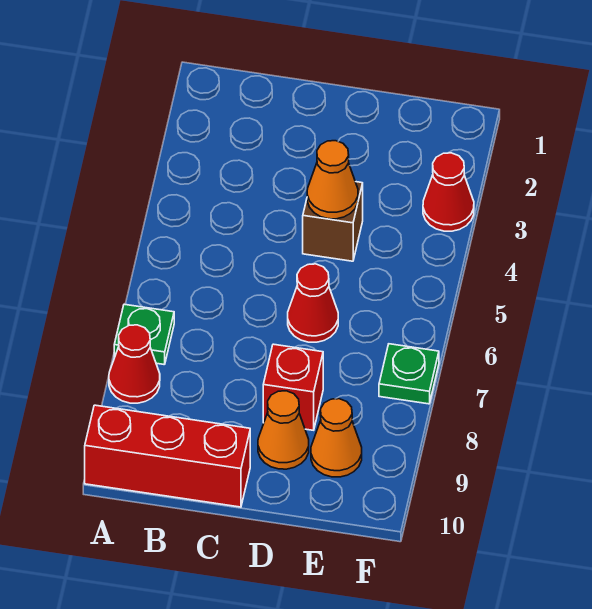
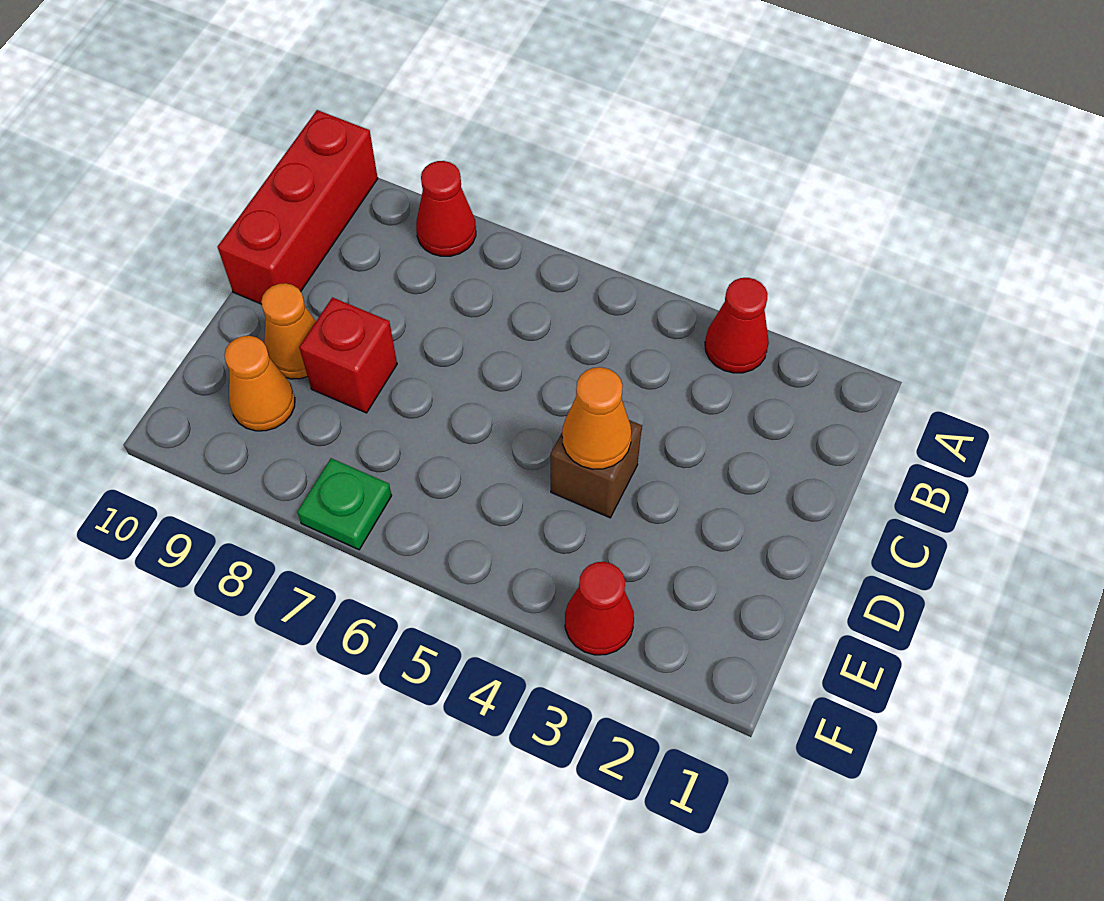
green 1x1 plate [114,304,174,365] -> none
red 1x1 cone [288,264,338,342] -> red 1x1 cone moved to [705,278,769,373]

